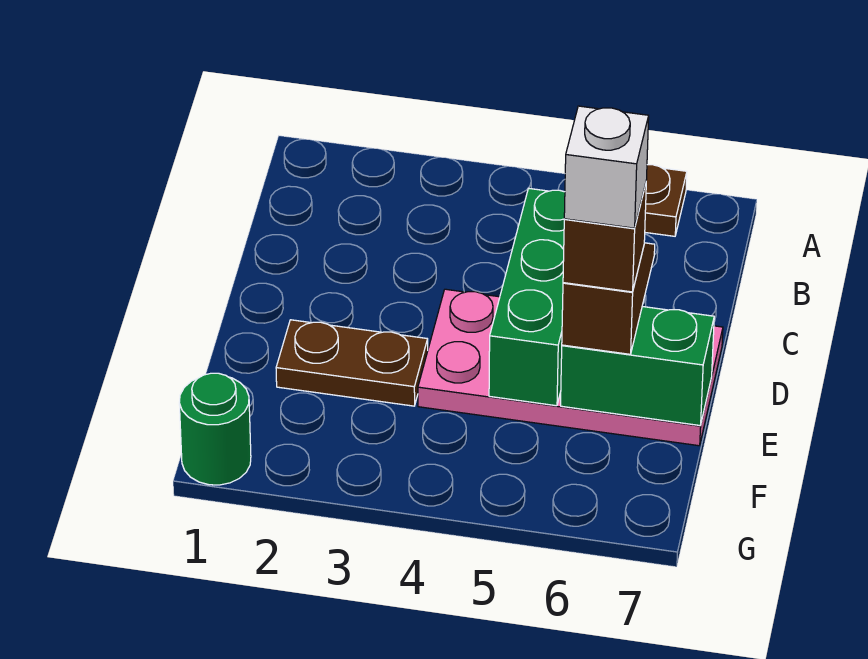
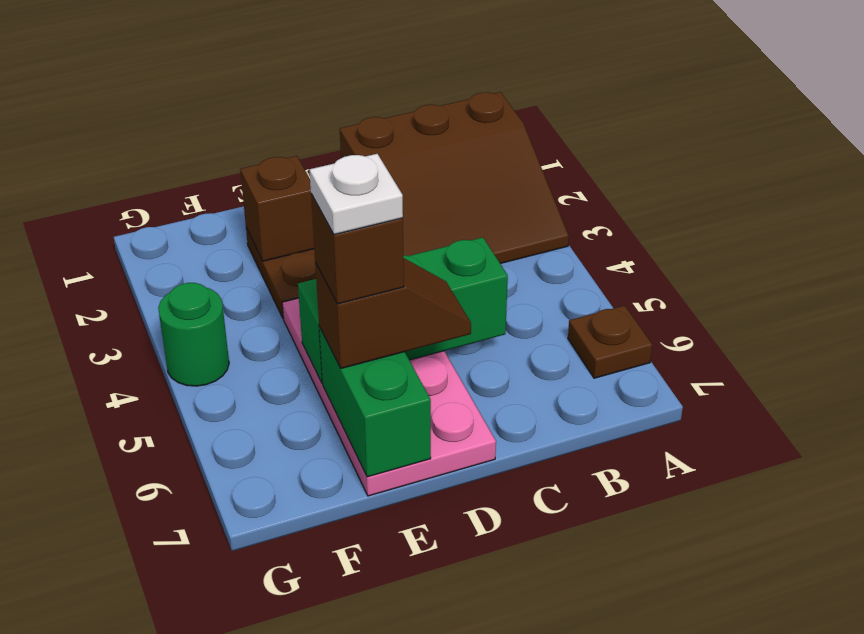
none -> brown 3x3 slope [340,92,569,264]
none -> brown 1x1 brick [240,156,314,261]
white 1x1 brick [564,106,649,228] -> white 1x1 plate [310,154,403,235]
green 1x1 round brick [179,373,251,485] -> green 1x1 round brick moved to [158,283,229,386]

